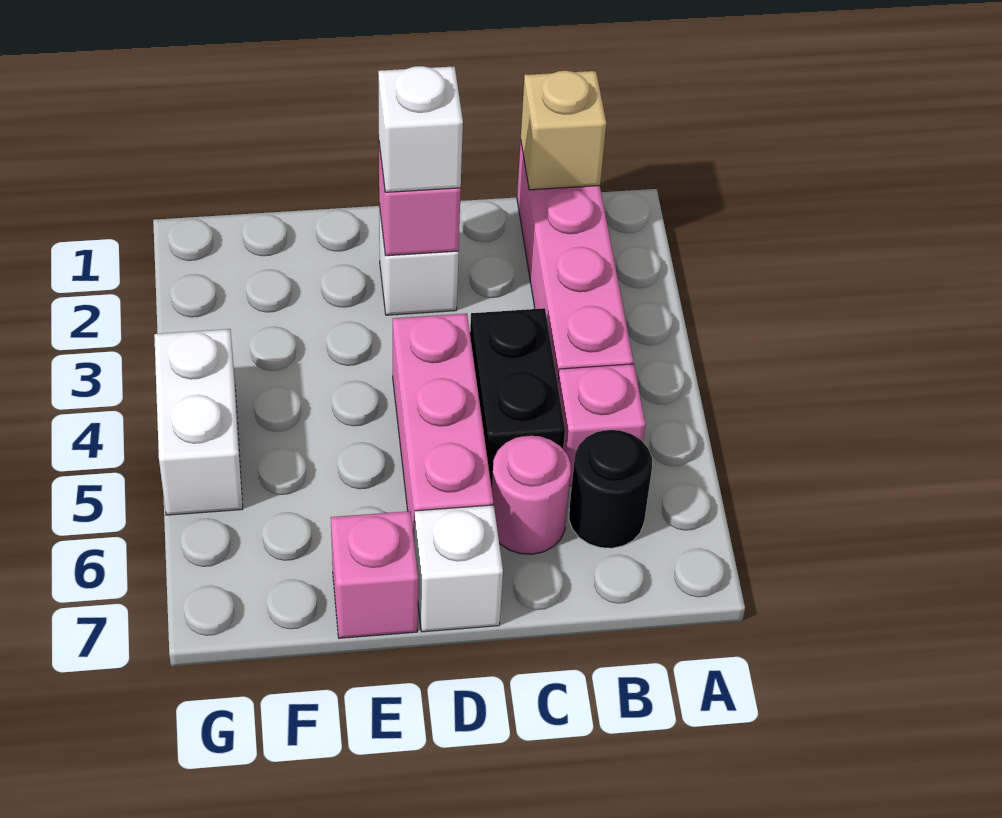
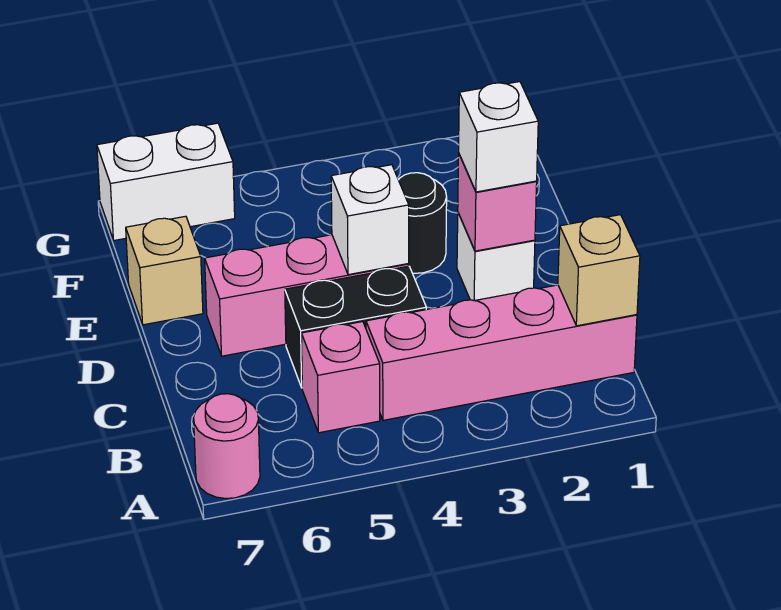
black 1x1 round brick [569,430,652,548] -> black 1x1 round brick moved to [398,173,447,273]
pink 1x1 round brick [492,436,571,554] -> pink 1x1 round brick moved to [194,394,260,499]
white 1x1 brick [414,505,503,632] -> white 1x1 brick moved to [331,165,409,275]
pink 1x1 brick [331,511,418,638] -> tan 1x1 brick [126,216,203,325]
white 1x2 brick [154,329,243,515] -> white 1x2 brick moved to [97,123,235,240]

